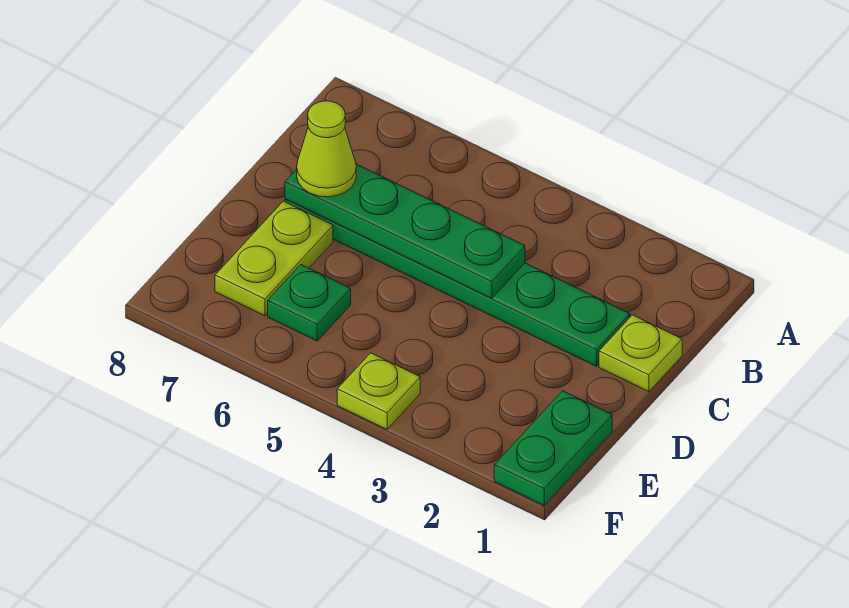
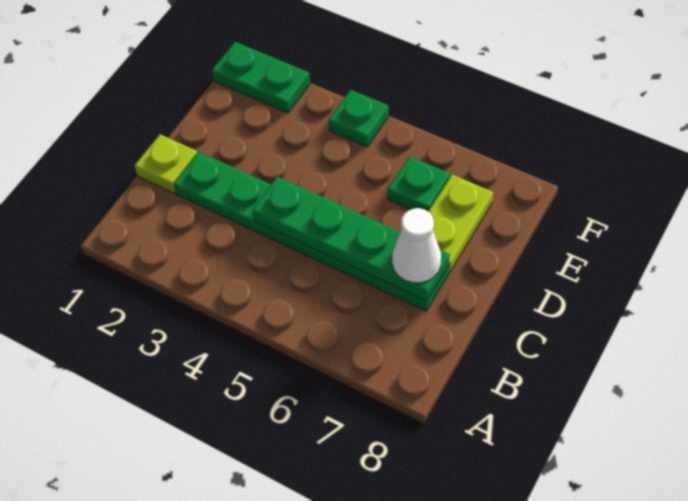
lime 1x1 cone [297,101,356,197] -> white 1x1 cone [392,208,441,283]
green 1x2 plate [494,391,612,505] -> green 1x2 plate turned to [212,42,310,113]
lime 1x1 plate [337,353,420,429] -> green 1x1 plate [328,90,389,147]

